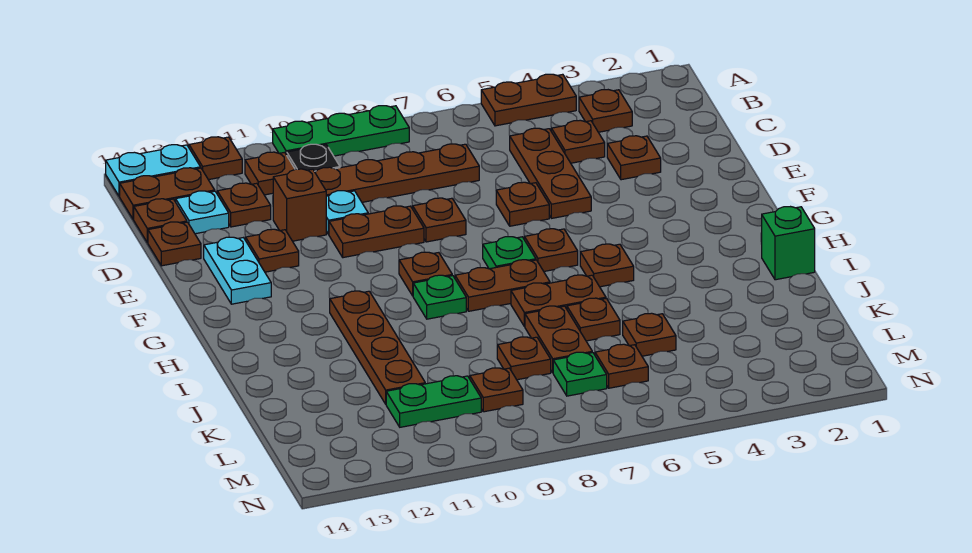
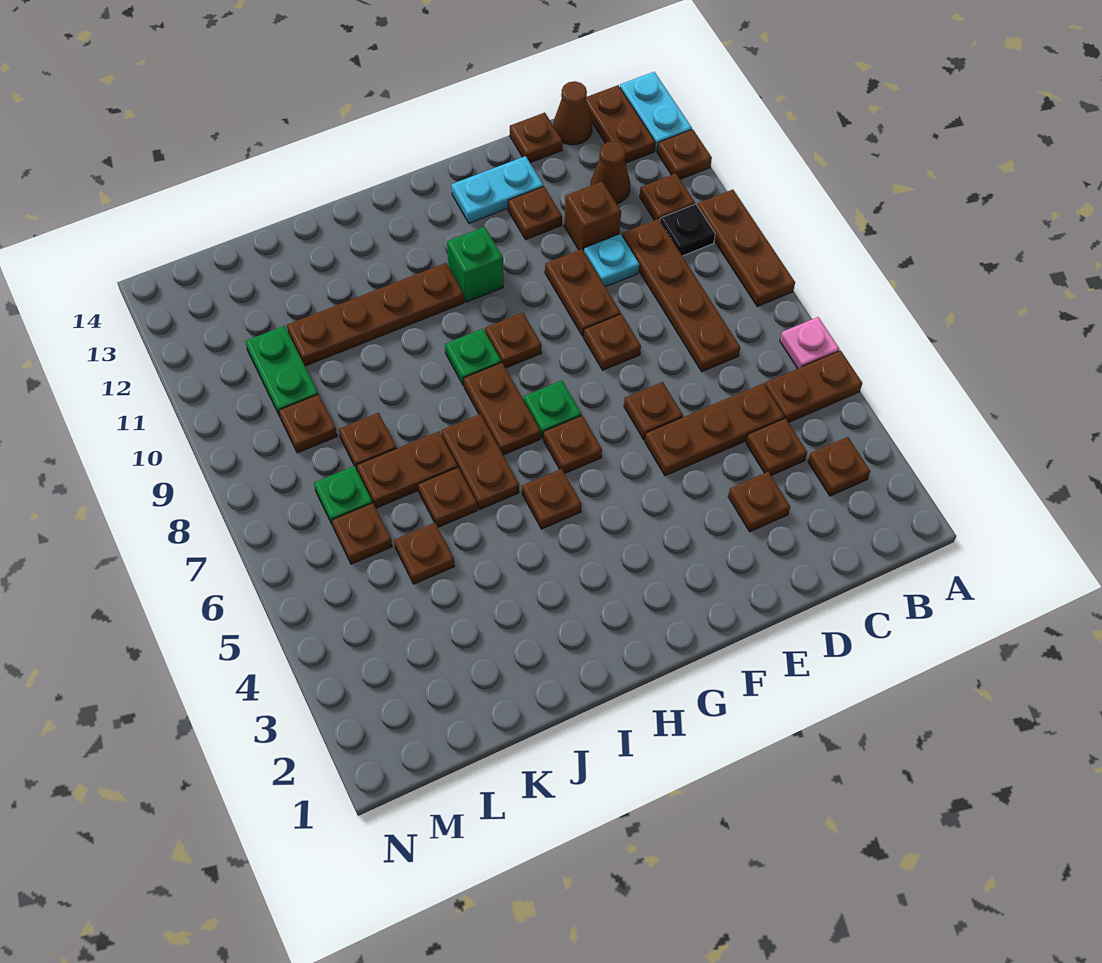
brown 1x2 plate [481,74,576,126] -> brown 1x2 plate turned to [765,350,862,422]
none -> pink 1x1 plate [780,317,840,369]
green 1x3 plate [273,106,409,156] -> brown 1x3 plate [697,189,795,306]
brown 1x1 plate [217,183,271,227] -> brown 1x1 cone [590,141,630,204]
cyan 1x1 plate [176,191,229,234] -> none
brown 1x1 plate [134,199,187,243] -> brown 1x1 cone [553,81,592,145]
green 1x1 brick [762,207,815,280] -> green 1x1 brick moved to [447,227,503,302]

